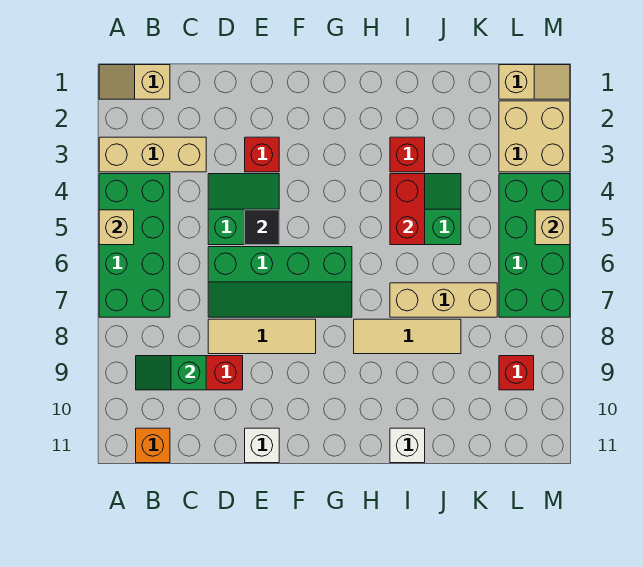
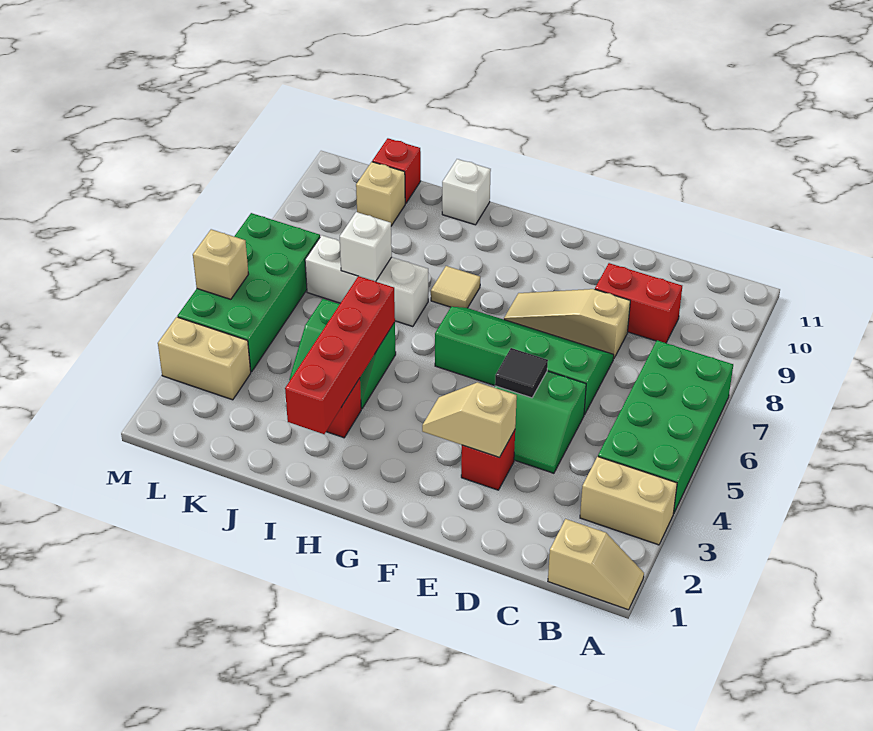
tan 1x3 brick [99,137,206,172] -> tan 1x2 brick [580,457,677,545]
tan 1x1 brick [99,210,134,245] -> tan 1x1 brick moved to [356,162,405,226]
green 1x2 slope [136,356,206,390] -> none
orange 1x1 brick [136,428,170,463] -> none
tan 1x3 tile [208,319,316,354] -> tan 1x3 slope [504,289,630,359]
white 1x1 brick [245,428,279,463] -> white 1x1 brick moved to [340,212,392,282]
tan 1x3 tile [354,319,461,354] -> tan 1x1 tile [431,266,480,308]
red 1x2 brick [390,174,425,245] -> red 1x4 brick [285,276,395,434]
tan 1x3 brick [390,283,497,317] -> white 1x3 brick [305,235,428,327]
tan 1x2 slope [499,65,570,99] -> tan 1x2 slope moved to [422,382,517,458]
tan 2x2 brick [499,101,570,172] -> tan 1x2 brick [158,317,251,400]
red 1x1 brick [499,356,534,390] -> red 1x1 brick moved to [372,138,421,204]

